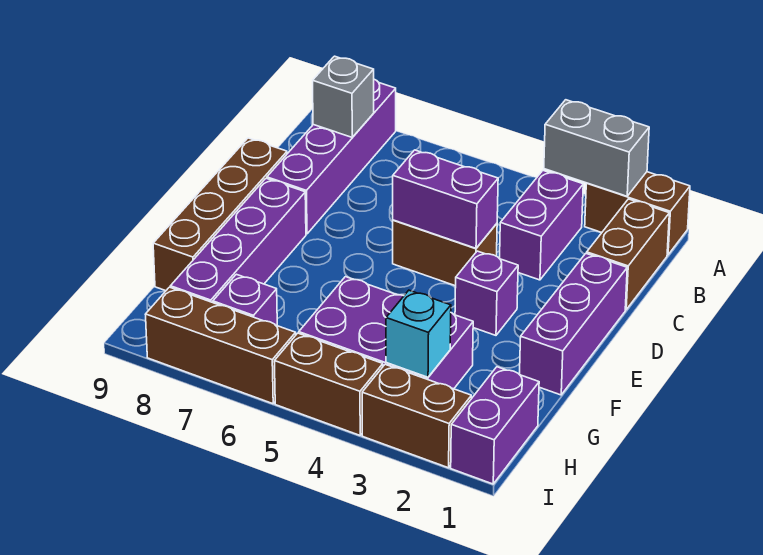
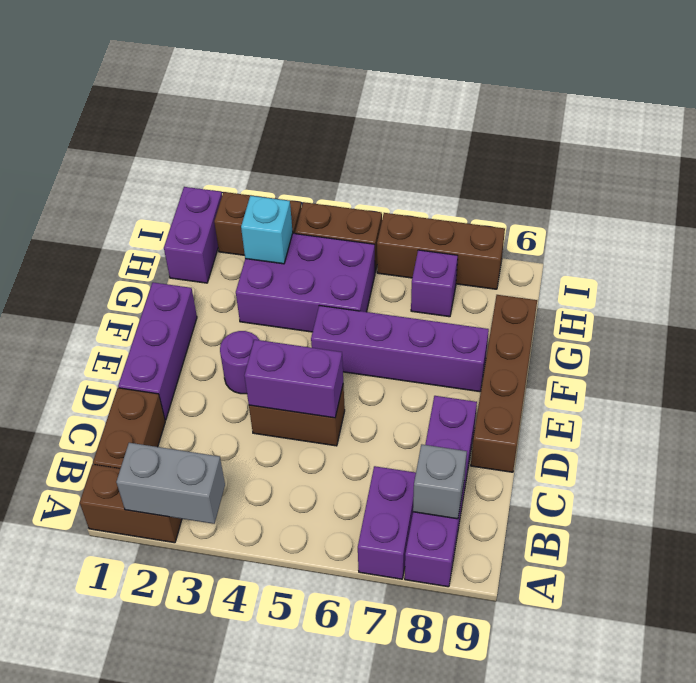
purple 1x2 brick [500,171,583,280] -> purple 1x2 brick moved to [358,466,416,579]
purple 1x1 brick [455,251,518,335] -> purple 1x1 round brick [220,331,259,394]
purple 1x4 brick [170,178,306,303] -> purple 1x4 brick turned to [311,305,489,392]

